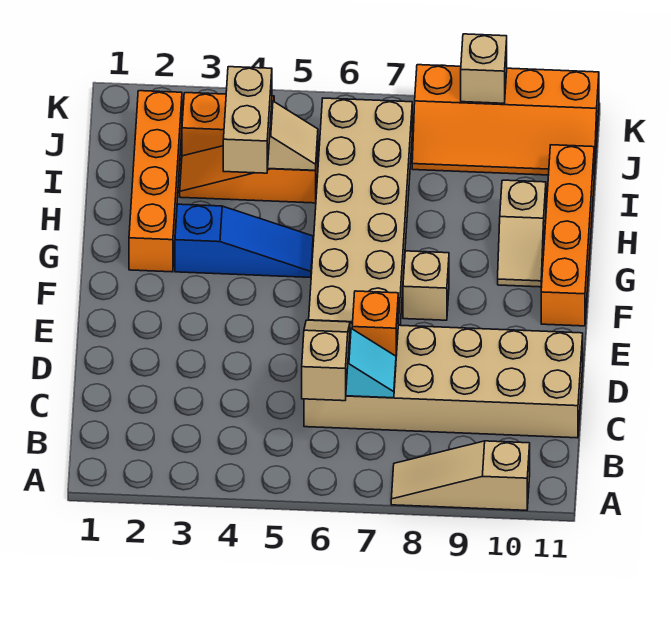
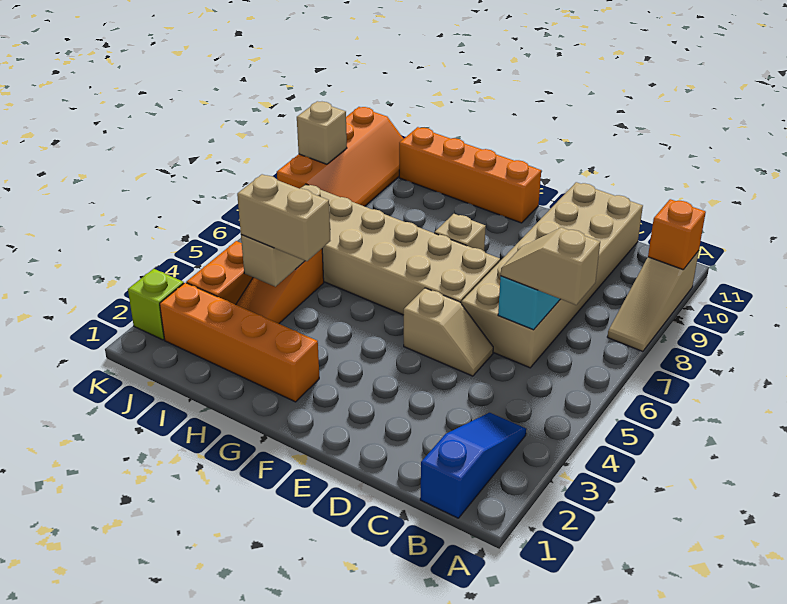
orange 1x1 brick [352,291,398,356] -> orange 1x1 brick moved to [648,199,706,269]
blue 1x3 slope [175,204,313,277] -> blue 1x3 slope moved to [420,413,526,518]
tan 1x2 slope [498,180,546,287] -> tan 1x2 slope moved to [404,288,493,376]
none -> lime 1x1 brick [128,269,184,340]

